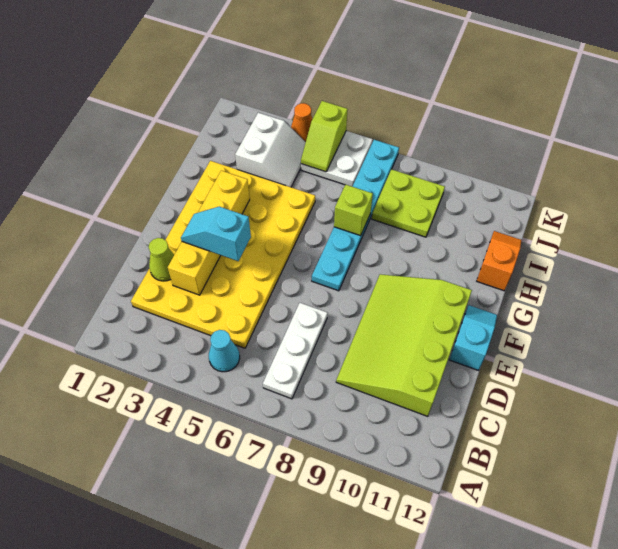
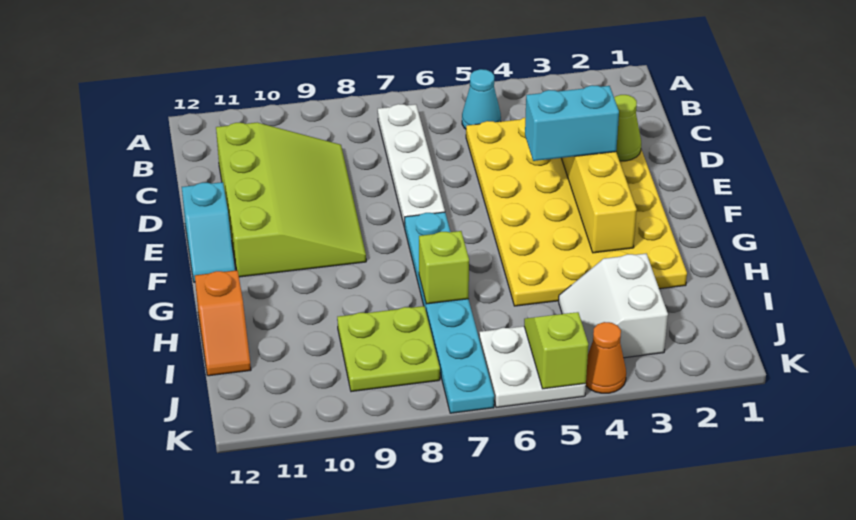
white 1x3 plate [263,303,328,399] -> white 1x4 plate [378,104,445,228]
cyan 1x2 slope [181,207,251,261] -> cyan 1x2 brick [525,85,619,161]

